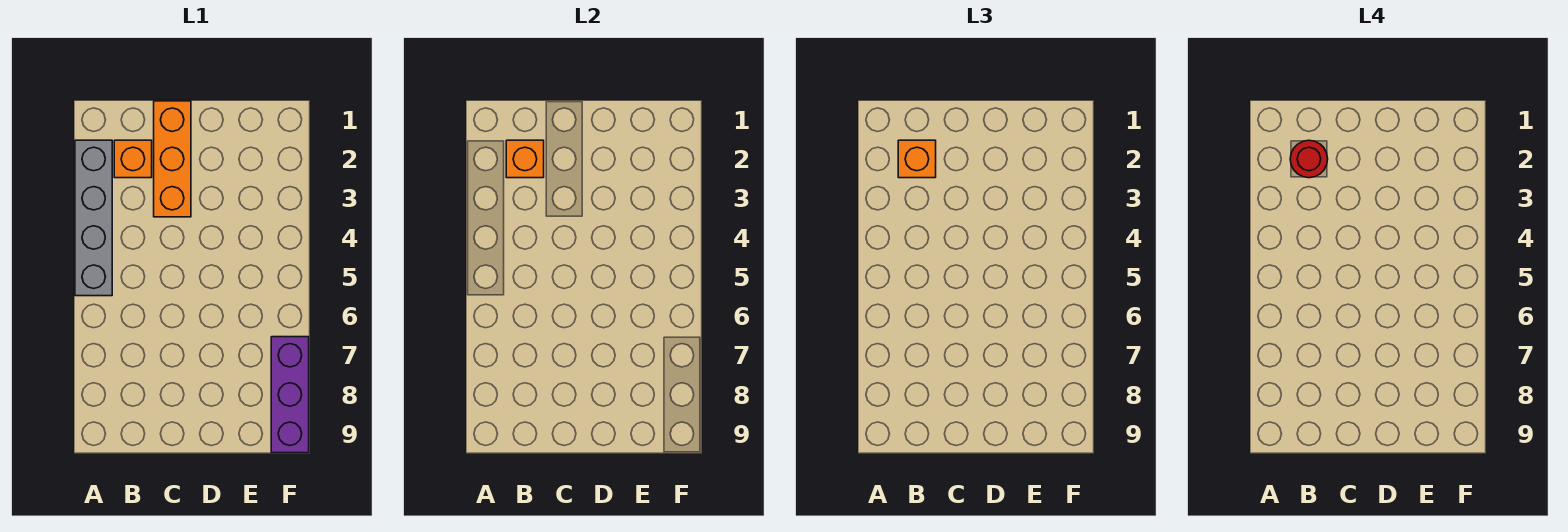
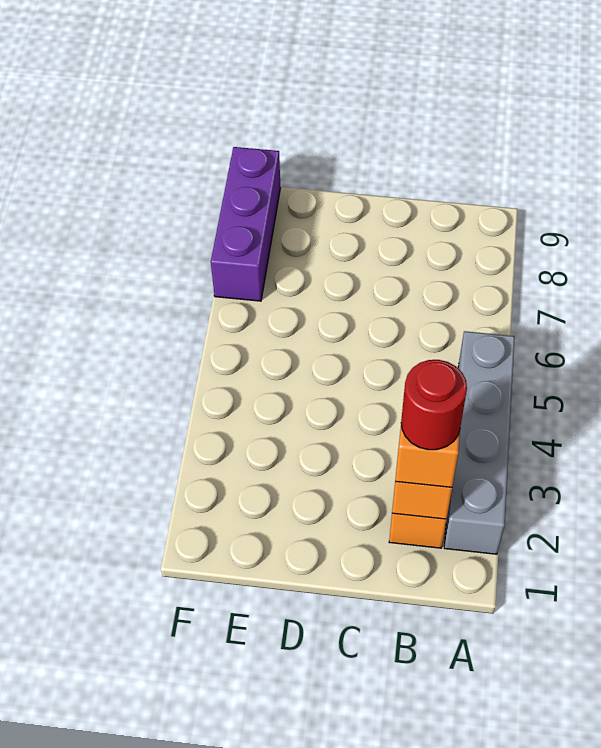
orange 1x3 brick [154,101,191,217] -> none

